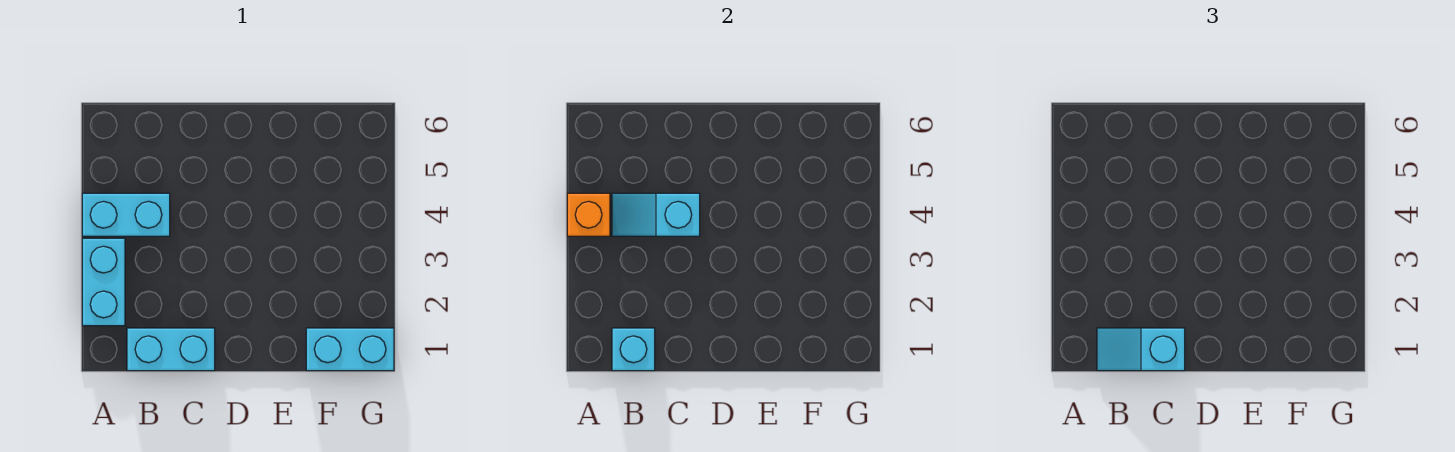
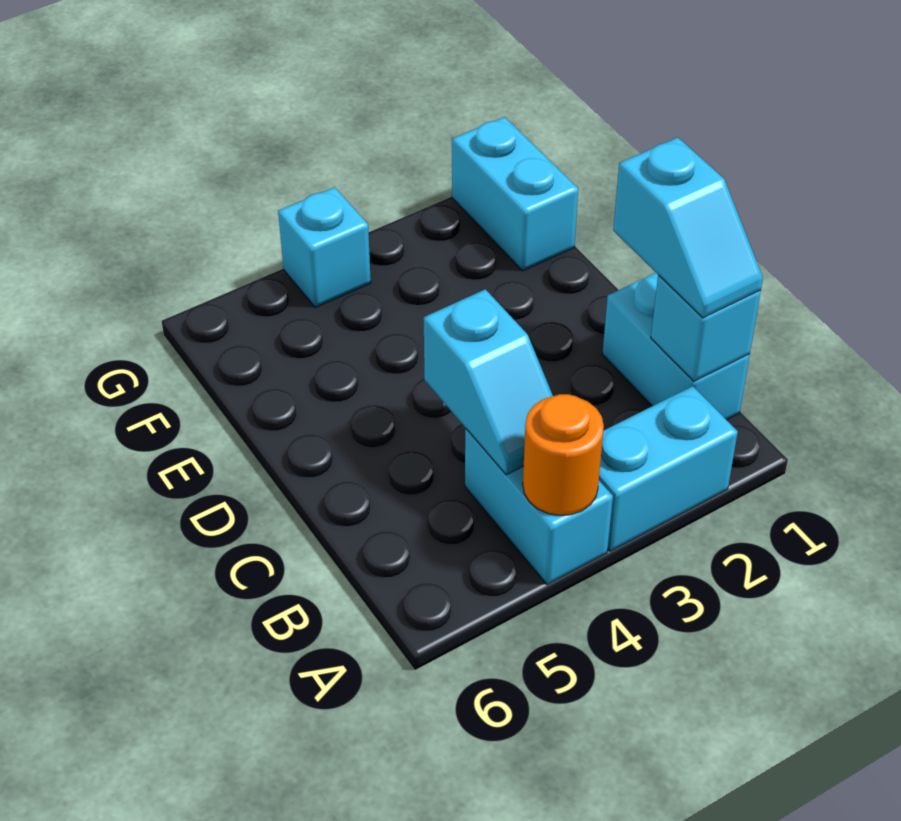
orange 1x1 brick [567,193,610,236] -> orange 1x1 round brick [523,394,604,516]
none -> cyan 1x1 brick [278,187,371,308]

